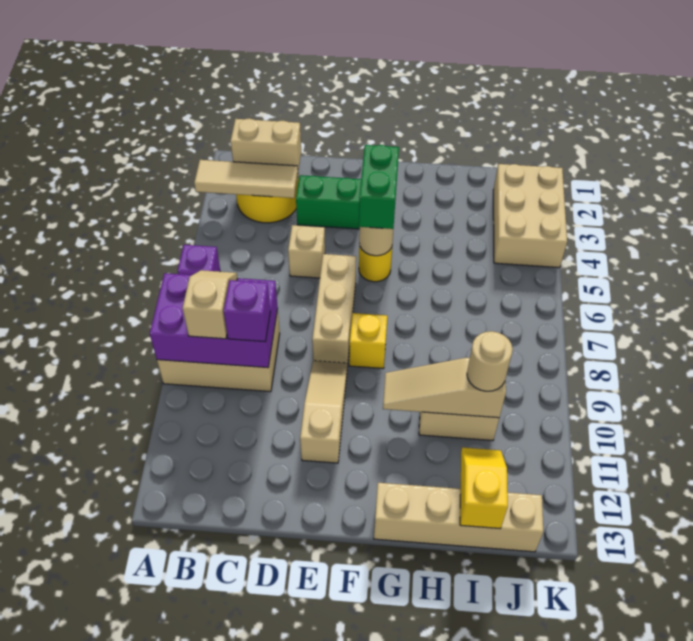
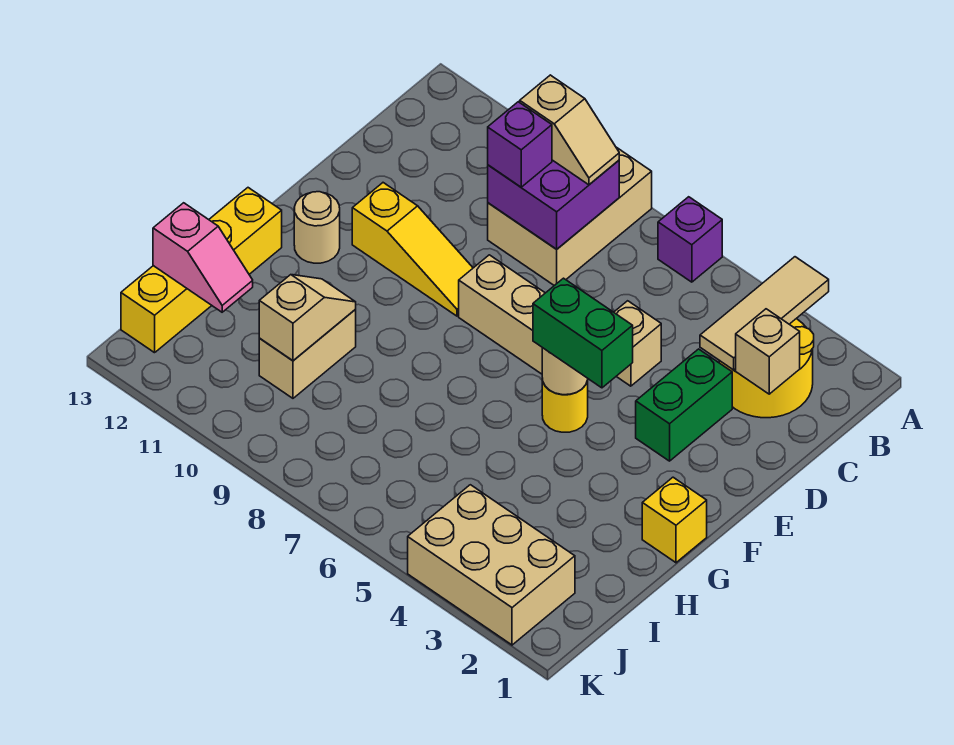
purple 2x3 brick [150,273,278,368] -> purple 2x2 brick [488,160,619,249]
tan 1x2 brick [230,118,301,170] -> tan 1x1 brick [736,309,800,394]
tan 1x3 slope [300,361,348,463] -> yellow 1x3 slope [352,183,473,316]
yellow 1x1 brick [349,313,387,368] -> yellow 1x1 brick moved to [642,477,707,563]
tan 1x3 slope [383,358,506,418] -> tan 1x2 slope [259,275,356,361]
tan 1x4 brick [374,483,543,552] -> yellow 1x4 brick [121,188,282,353]
tan 1x1 round brick [467,331,513,391] -> tan 1x1 round brick moved to [294,192,340,263]
yellow 1x2 slope [460,447,508,529] -> pink 1x2 slope [153,203,253,312]

